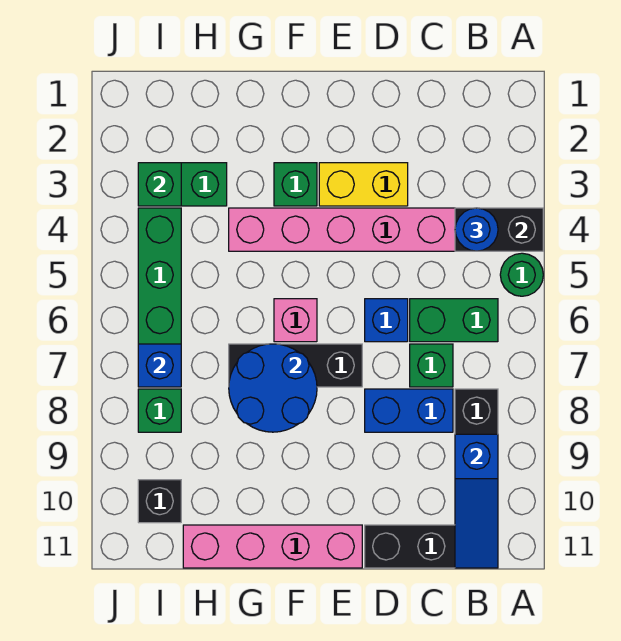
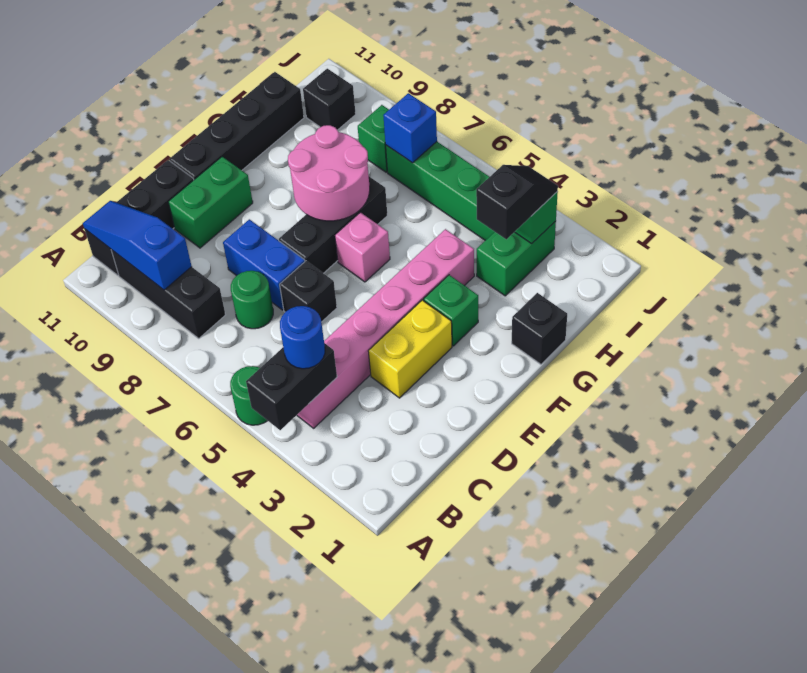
green 1x2 brick [410,299,498,342] -> green 1x2 brick moved to [168,157,253,248]
green 1x1 brick [410,344,453,387] -> green 1x1 round brick [231,271,273,329]
blue 1x2 brick [365,389,453,432] -> blue 1x2 brick turned to [223,219,305,310]
blue 1x1 brick [365,299,408,342] -> black 1x1 brick [280,261,337,322]
pink 1x4 brick [183,525,362,568] -> black 1x4 brick [170,72,304,179]
blue 2x2 round brick [229,344,317,432] -> pink 2x2 round brick [288,125,370,221]
none -> black 1x1 brick [512,293,567,364]
none -> black 1x2 slope [476,165,558,239]

